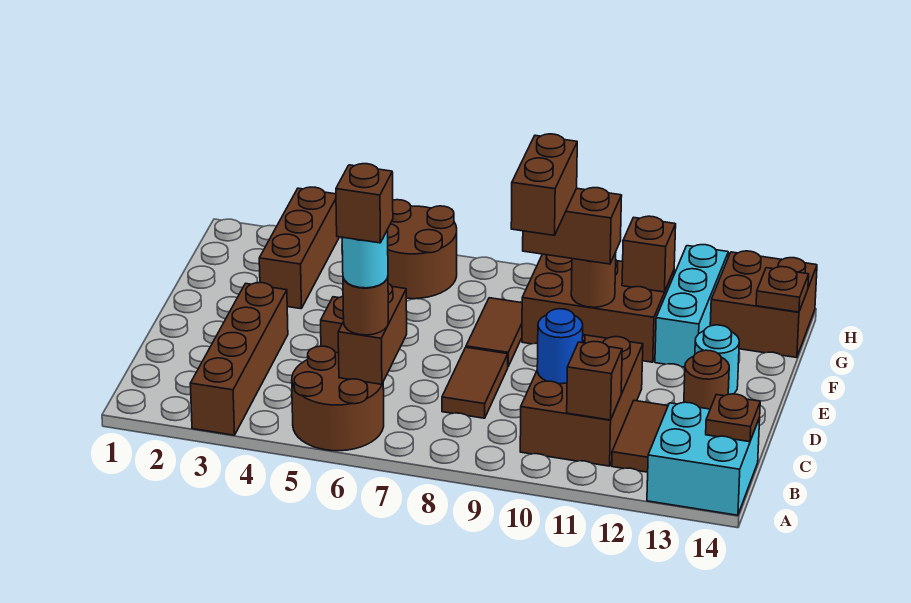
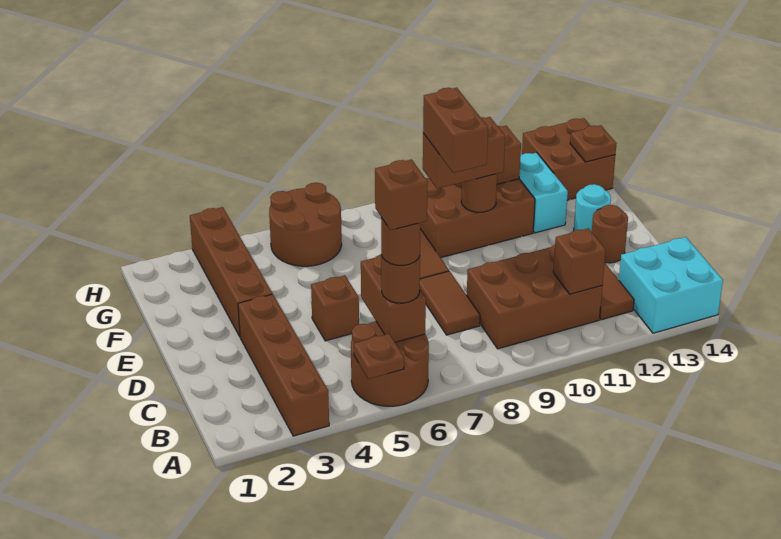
cyan 1x1 round brick [342,230,388,288] -> brown 1x1 round brick [381,218,421,266]
brown 2x3 brick [520,334,643,466] -> brown 2x3 brick turned to [467,245,602,349]
brown 1x1 plate [706,394,760,442] -> brown 1x1 plate moved to [354,334,404,379]
blue 1x1 round brick [537,309,583,384] -> none
brown 1x3 brick [259,187,339,309] -> brown 1x4 brick [190,207,272,336]
cyan 1x3 brick [655,245,728,367] -> cyan 1x2 brick [519,153,568,233]

